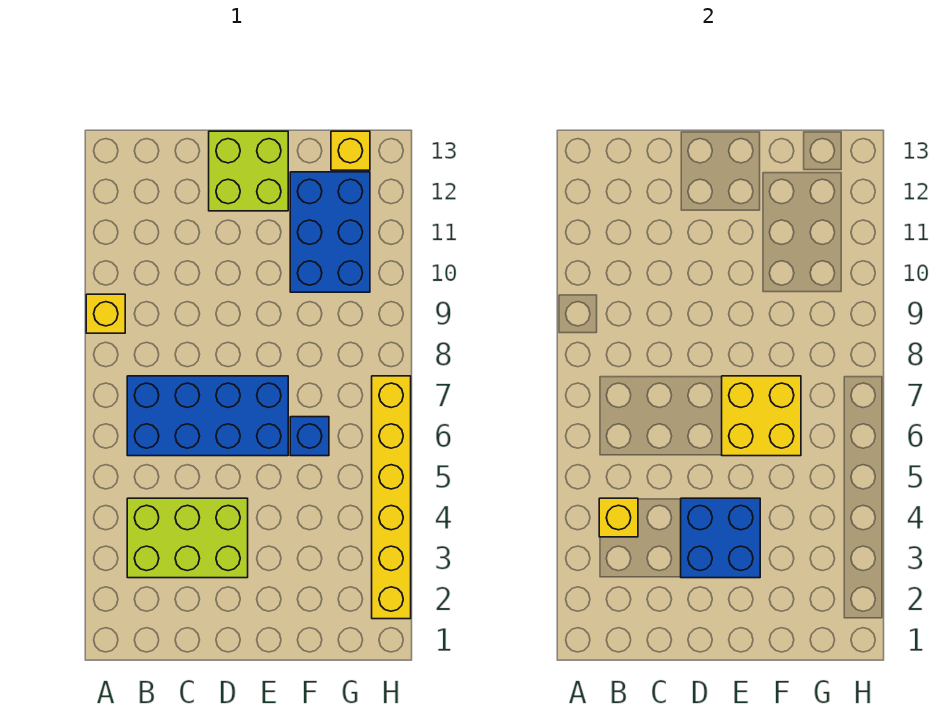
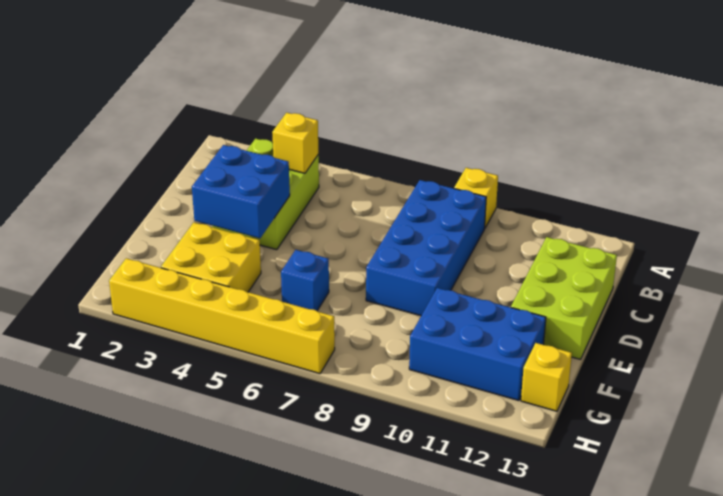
blue 2x4 brick [127,376,288,456] -> blue 2x4 brick moved to [366,180,486,316]
lime 2x2 brick [209,131,288,211] -> lime 2x3 brick [511,237,617,359]
yellow 2x2 brick [722,376,801,456] -> yellow 2x2 brick moved to [161,222,261,292]

